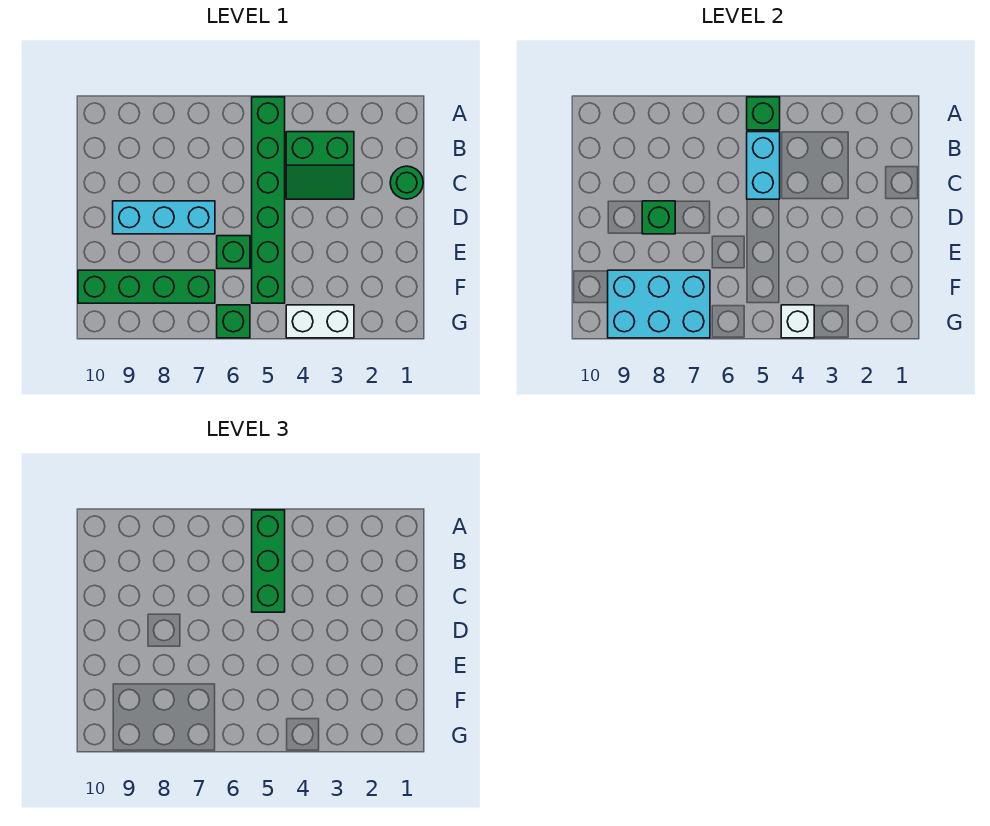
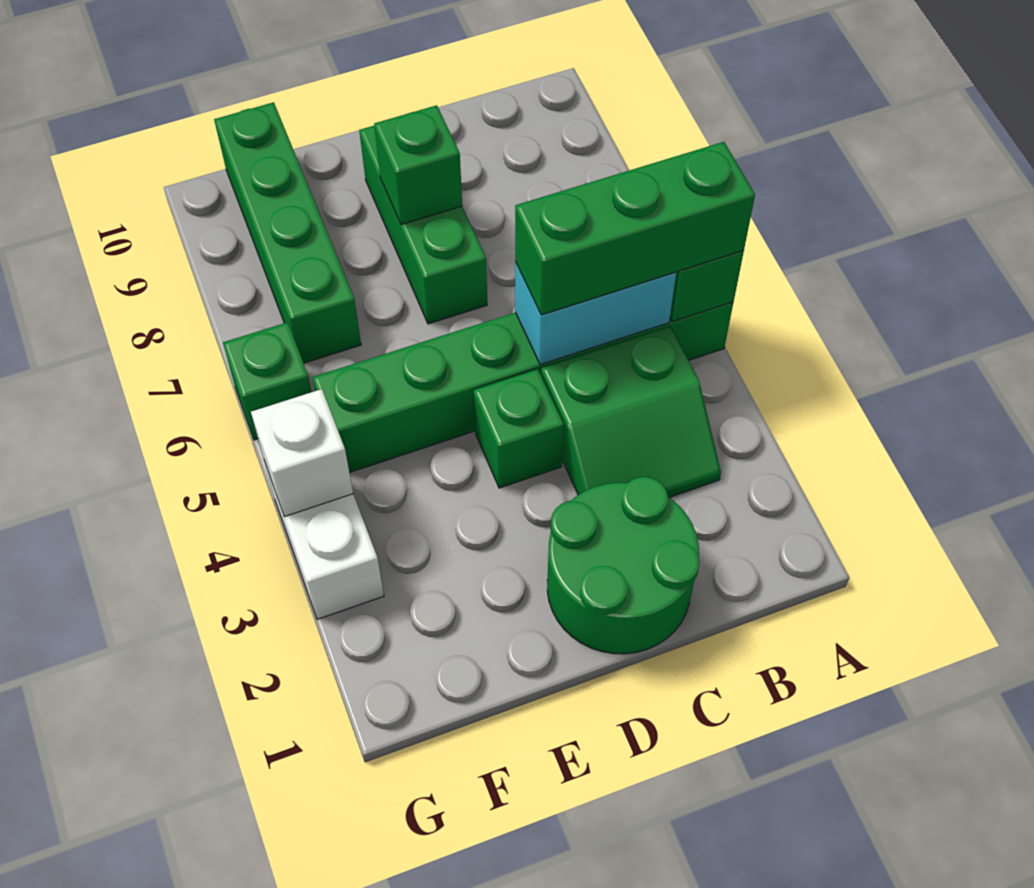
green 2x2 slope [286,132,354,199] -> green 2x2 slope turned to [541,326,721,498]
green 1x1 round brick [390,166,423,199] -> green 2x2 round brick [547,477,700,654]
cyan 1x3 brick [113,201,215,234] -> green 1x3 brick [359,126,487,324]
green 1x1 brick [217,236,250,269] -> green 1x1 brick moved to [474,369,564,488]
cyan 2x3 brick [608,270,710,338] -> none

